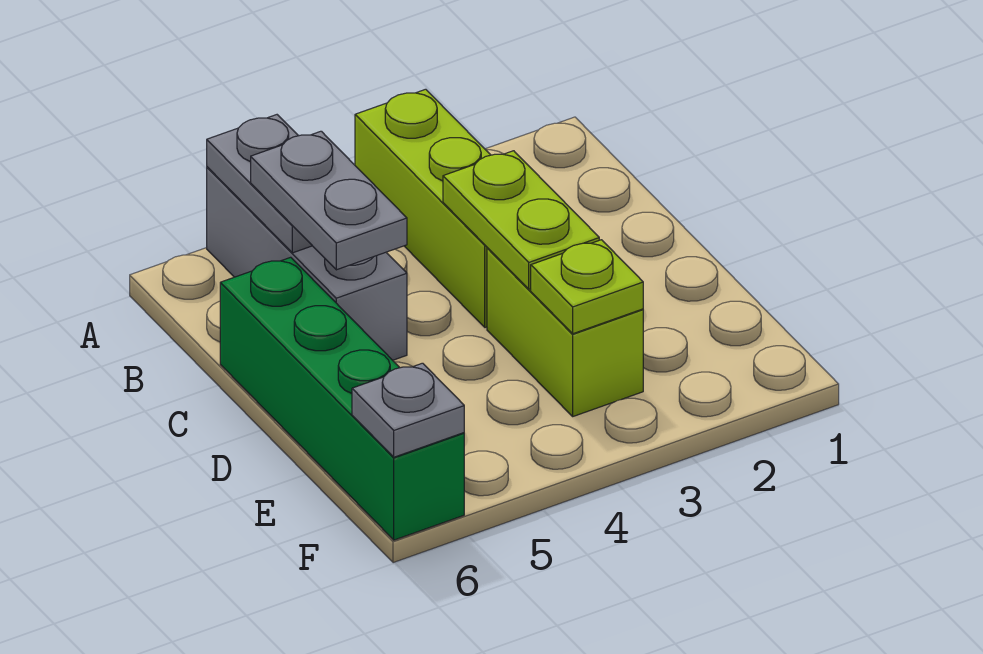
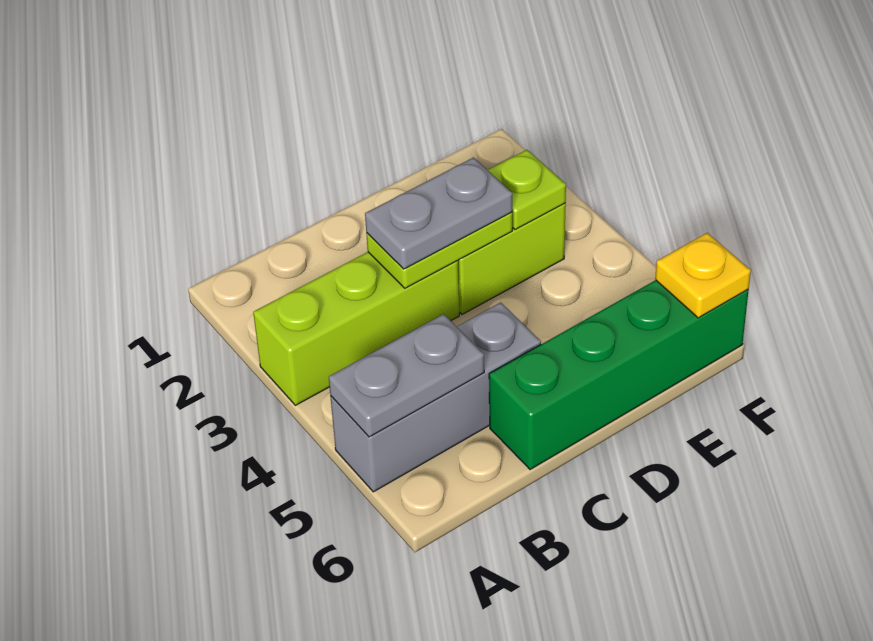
grey 1x2 plate [251,131,407,270] -> grey 1x2 plate moved to [365,158,512,269]
grey 1x1 plate [352,363,464,457] -> yellow 1x1 plate [655,233,751,318]

